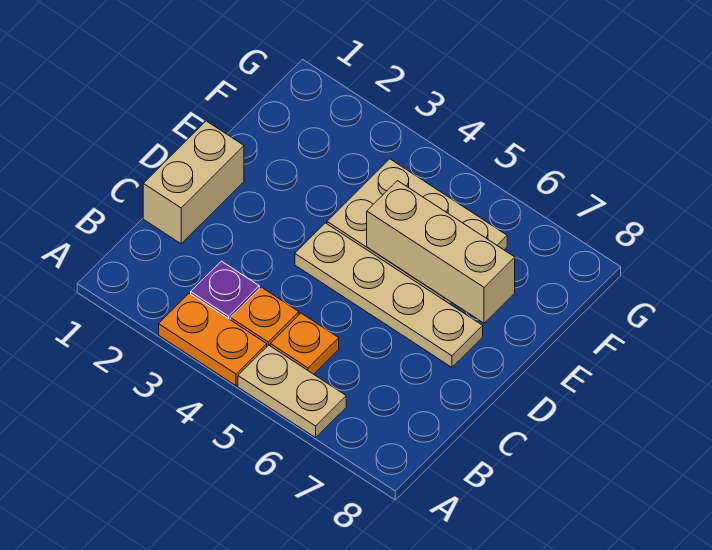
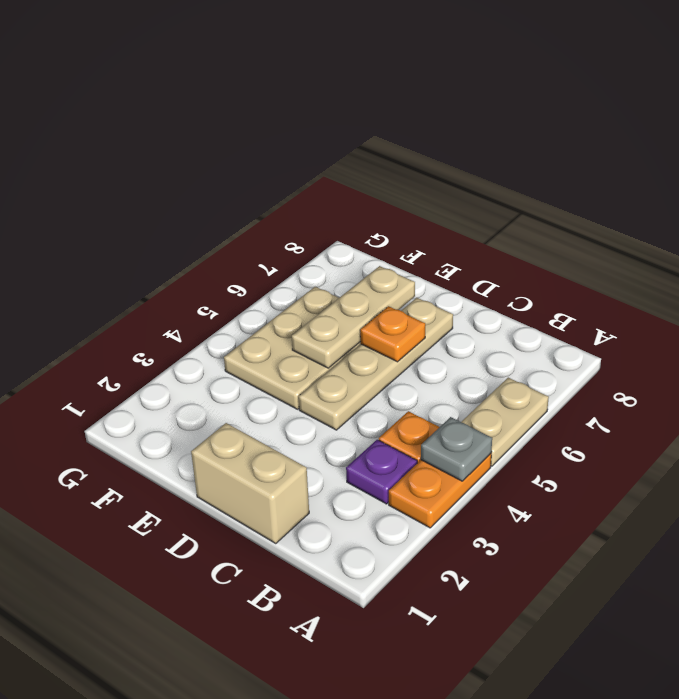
none -> grey 1x1 plate [421,417,492,481]
orange 1x1 plate [270,313,339,374] -> orange 1x1 plate moved to [360,306,425,362]
tan 1x3 brick [367,181,515,323] -> tan 1x3 plate [292,266,415,368]

